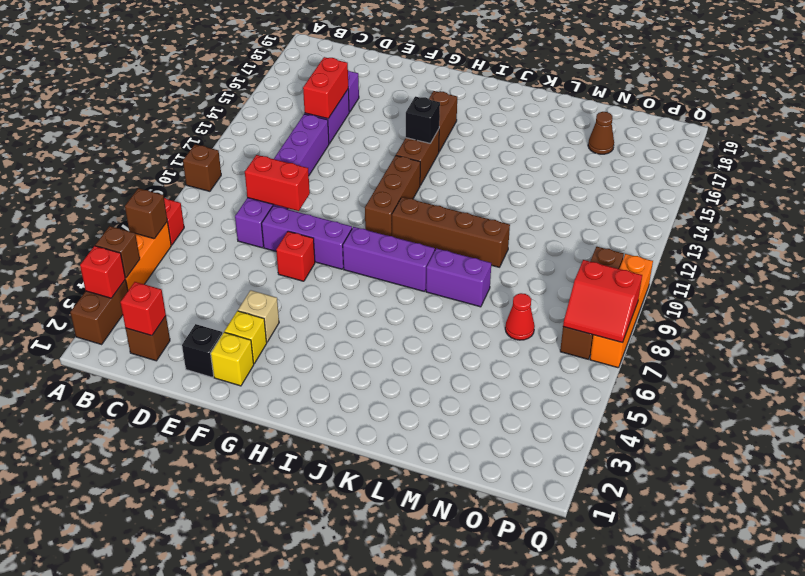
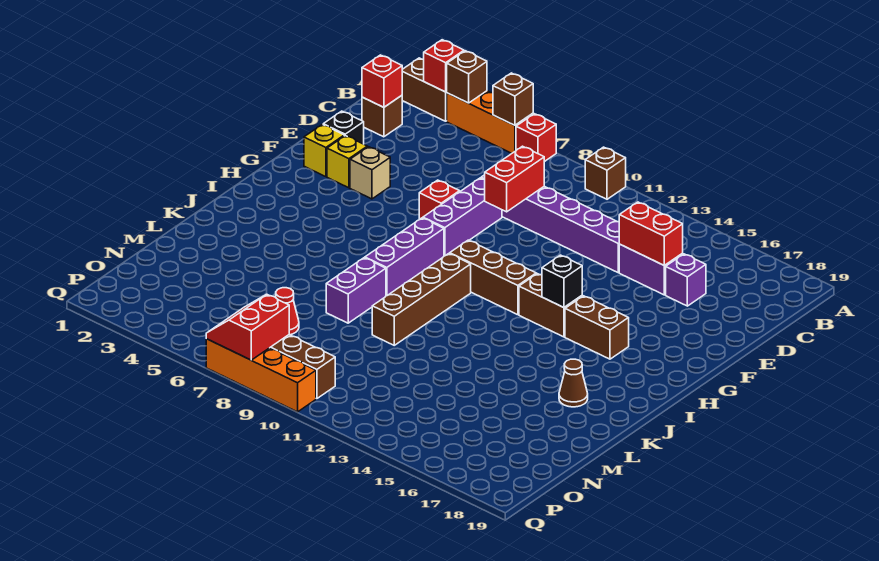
brown 1x1 cone [588,112,614,154] -> brown 1x1 cone moved to [559,359,588,407]

